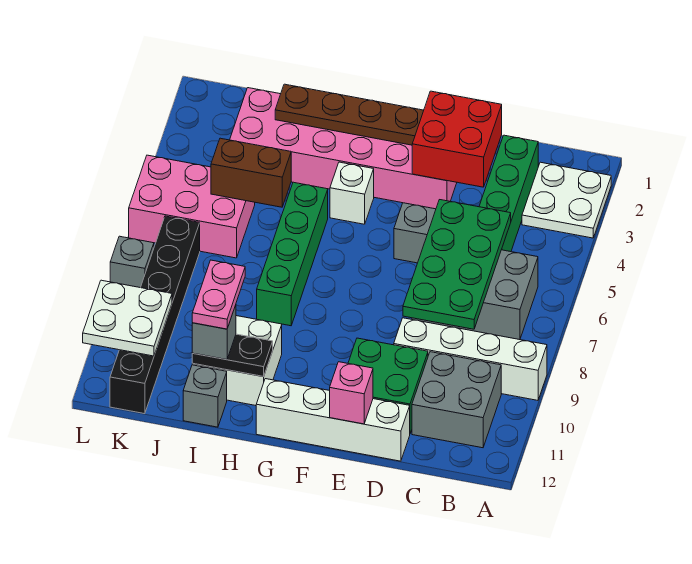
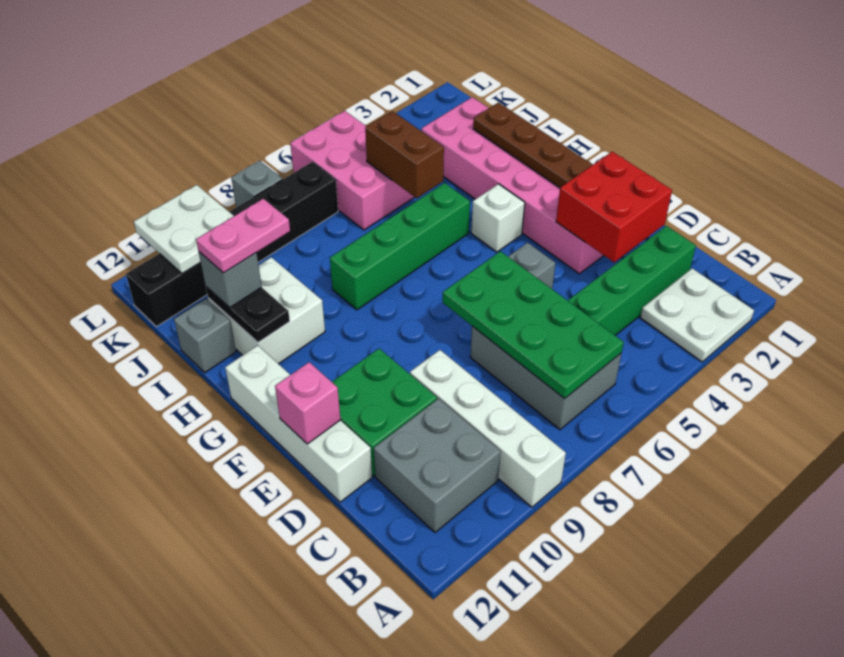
green 2x4 plate [403,200,511,329] -> green 2x4 plate turned to [443,251,624,399]

